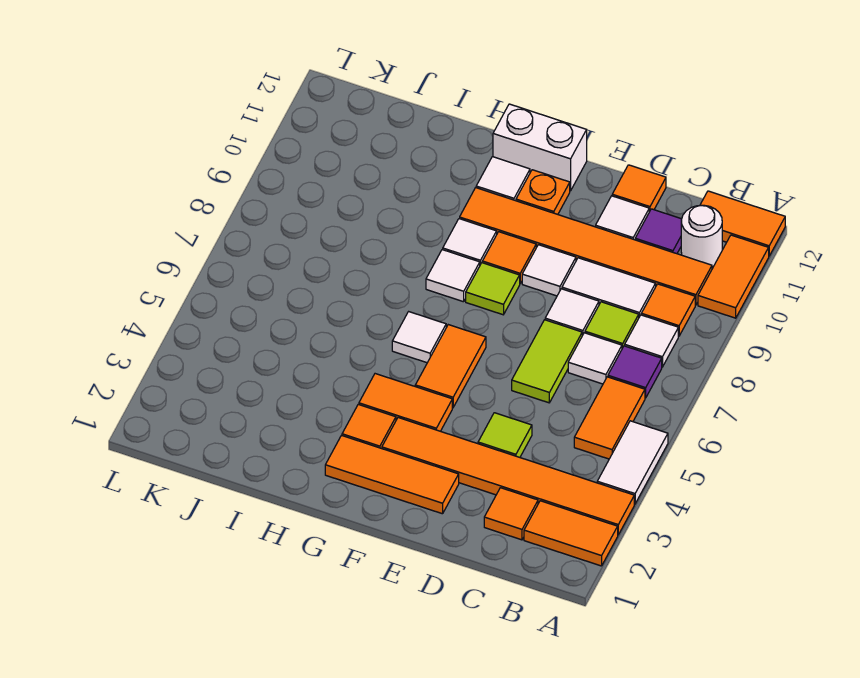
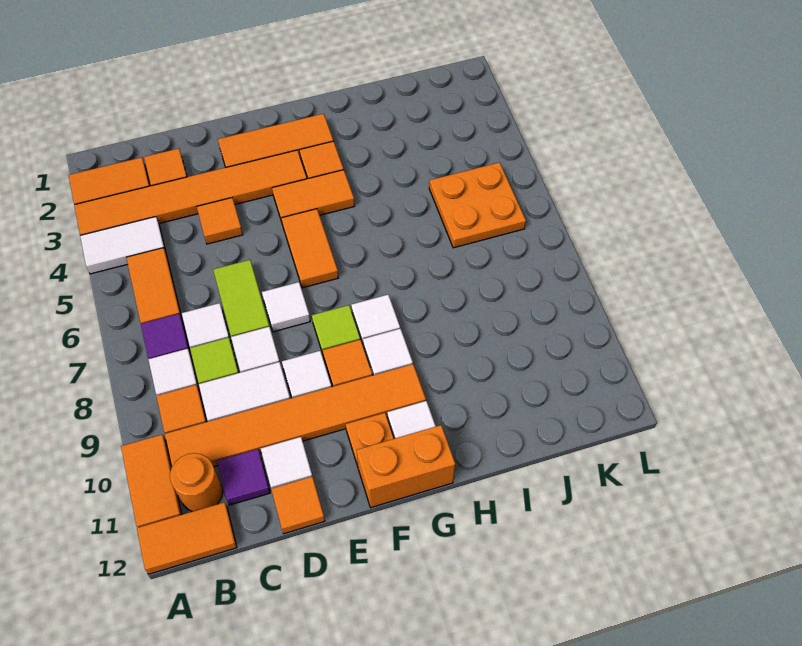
white 1x2 tile [597,421,668,504] -> white 1x2 tile turned to [80,217,166,274]
white 1x1 round brick [681,205,722,267] -> orange 1x1 round brick [170,453,223,512]
lime 1x1 tile [478,413,532,457] -> orange 1x1 tile [197,198,243,244]
white 1x2 brick [493,104,587,191] -> orange 1x2 brick [357,425,455,508]
white 1x1 tile [392,312,446,363] -> white 1x1 tile moved to [262,282,310,332]
none -> orange 2x2 plate [429,162,526,248]

